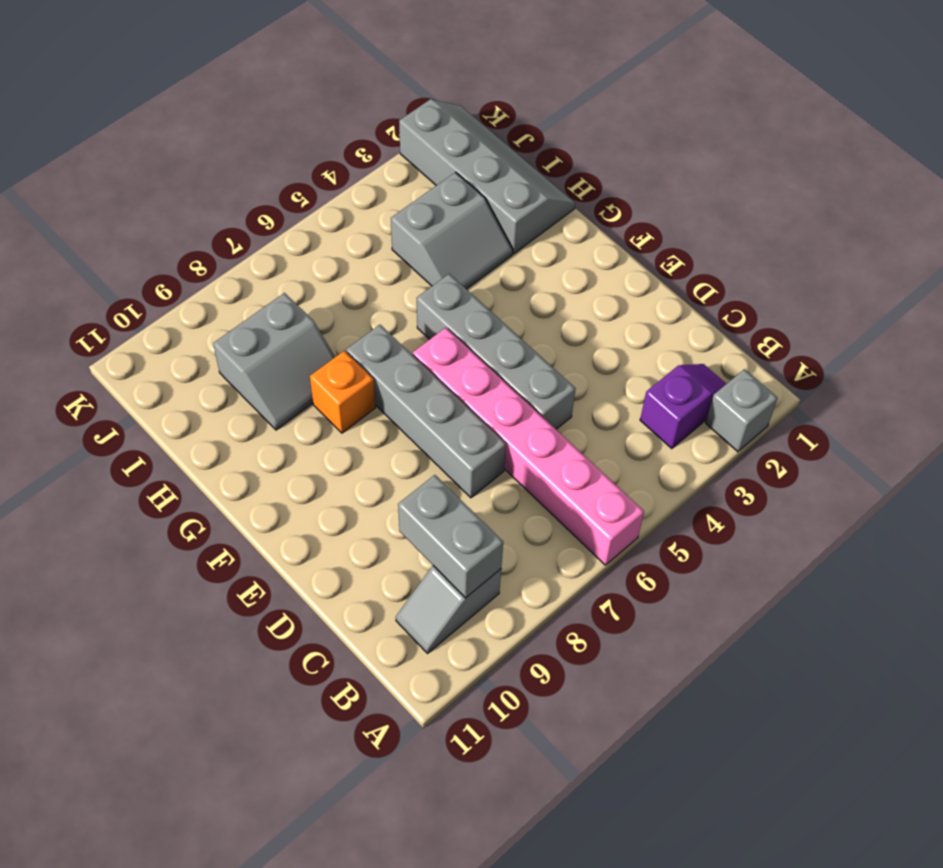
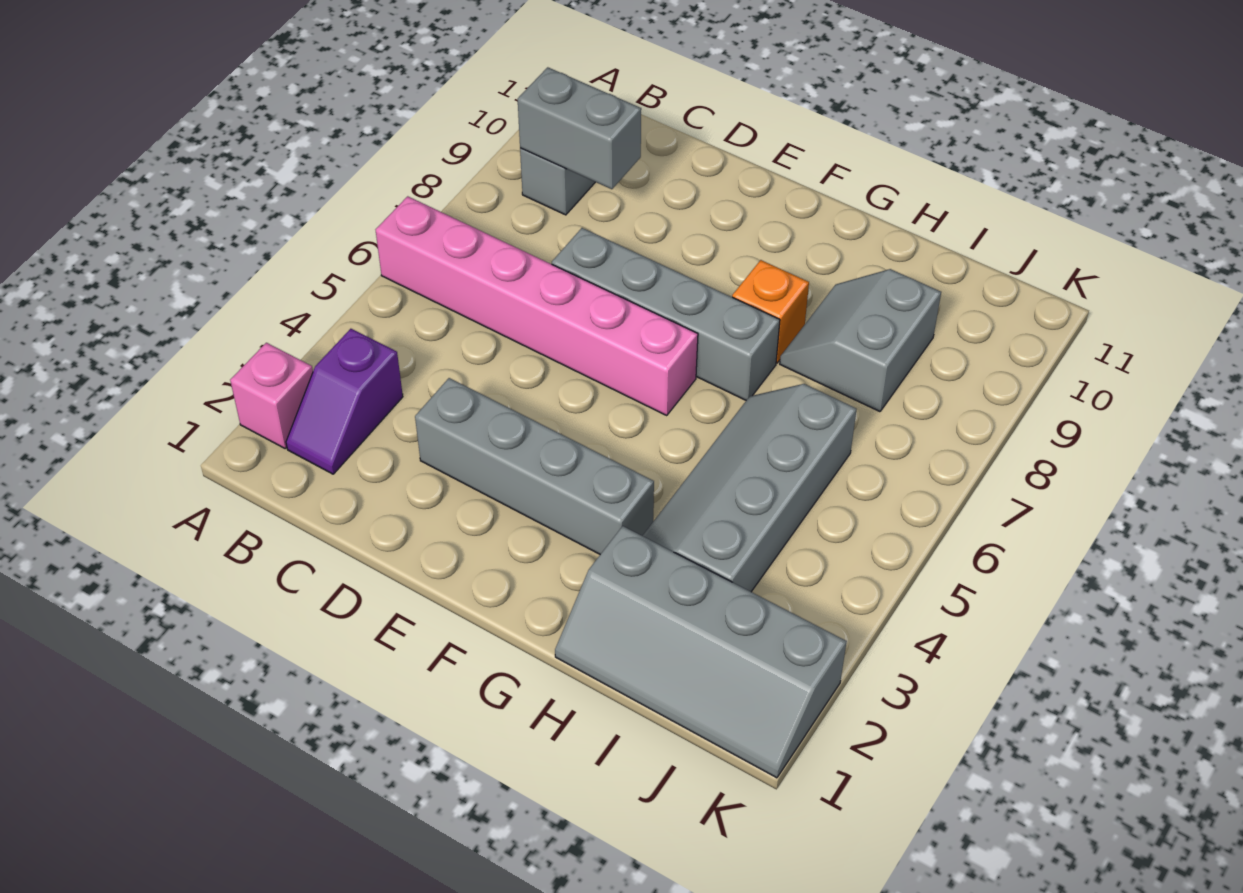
grey 1x1 brick [706,369,778,452] -> pink 1x1 brick [230,343,313,449]
grey 1x4 brick [417,274,575,429] -> grey 1x4 brick moved to [415,378,654,554]
grey 2x2 slope [391,172,513,289] -> grey 2x4 slope [643,384,857,592]

